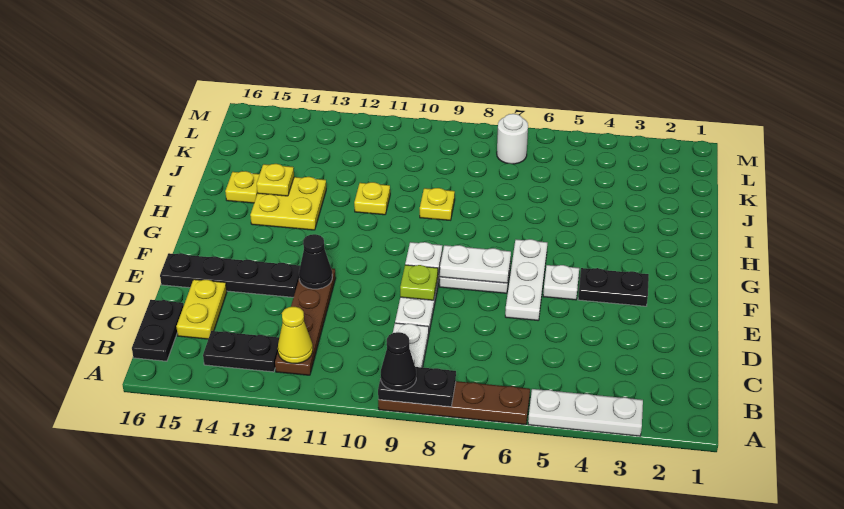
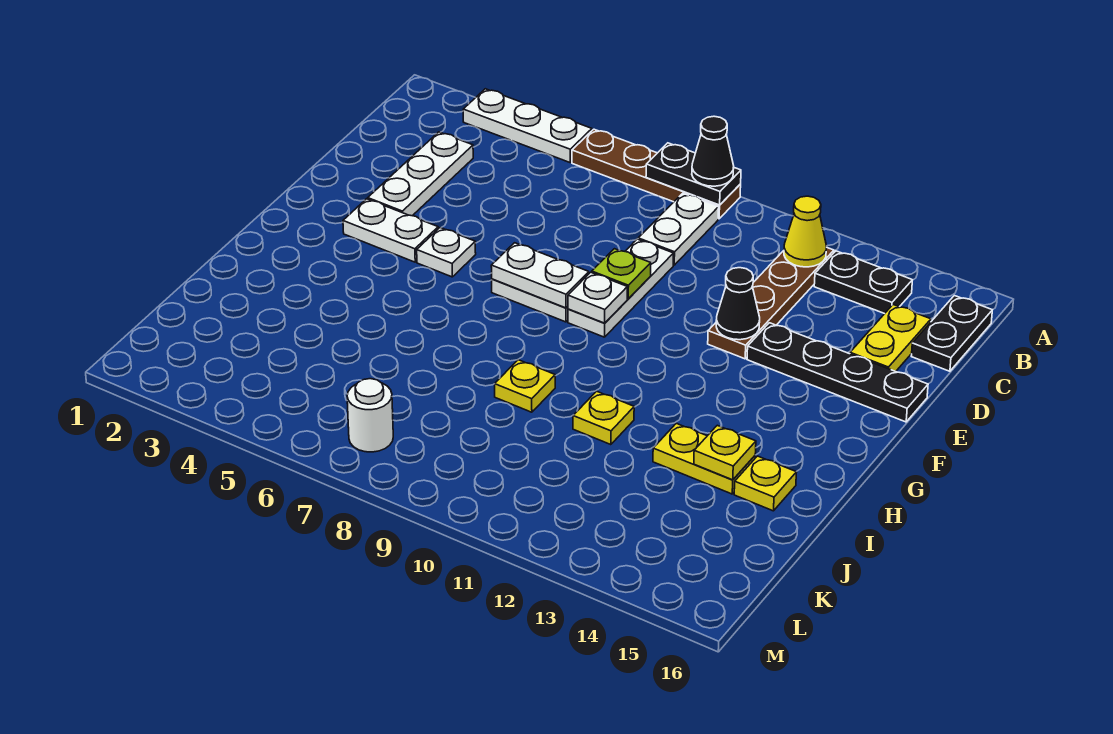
white 1x3 plate [505,239,547,320] -> white 1x3 plate moved to [368,132,473,216]
black 1x2 plate [578,268,649,306] -> white 1x2 plate [343,199,438,262]
yellow 2x2 plate [250,177,326,230] -> yellow 1x2 plate [653,423,755,494]

